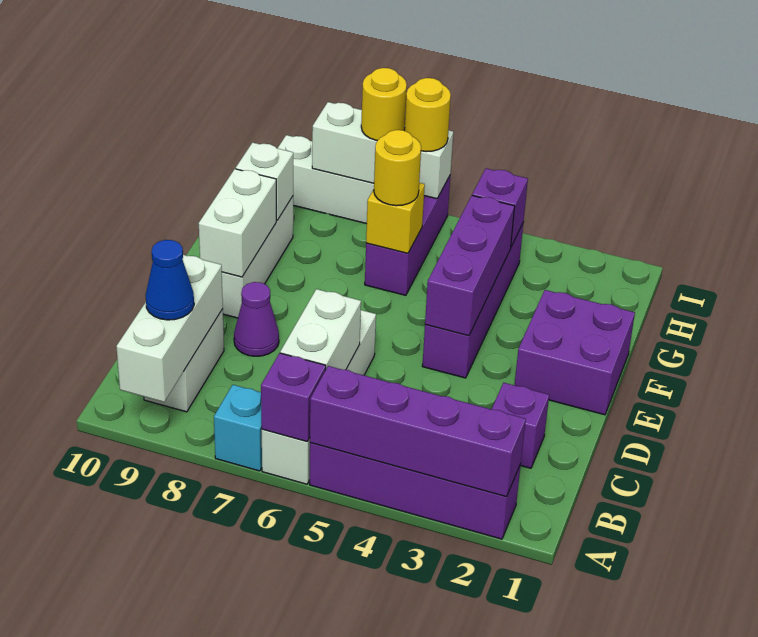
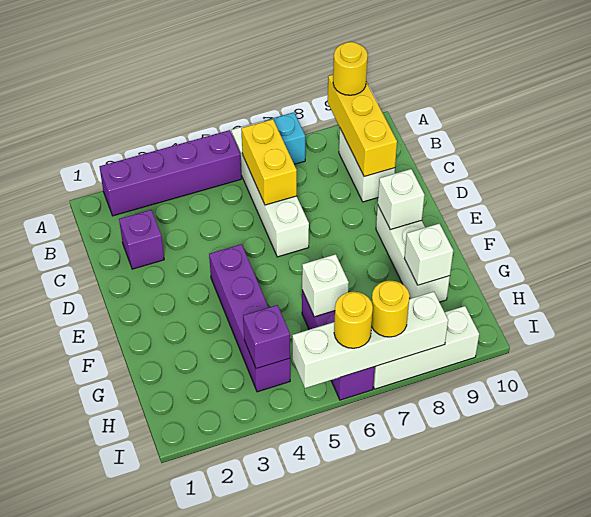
purple 1x4 brick [310,366,526,497] -> none
purple 1x1 brick [261,353,326,442] -> none
white 1x3 brick [116,255,223,402] -> yellow 1x3 brick [328,75,397,177]
white 1x2 brick [280,289,361,370] -> yellow 1x2 brick [241,119,297,205]
blue 1x1 cone [146,240,194,320] -> none
purple 1x1 cone [234,282,279,356] -> none
purple 2x2 brick [515,290,635,415] -> none
purple 1x3 brick [425,196,515,336] -> none
white 1x2 brick [199,169,276,277] -> white 1x1 brick [378,169,424,230]
yellow 1x1 brick [366,183,425,253] -> white 1x1 brick [302,254,349,317]
yellow 1x1 round brick [374,130,421,206] -> yellow 1x1 round brick moved to [333,42,368,95]
white 1x3 brick [312,102,453,199] -> white 1x4 brick [292,292,448,388]

